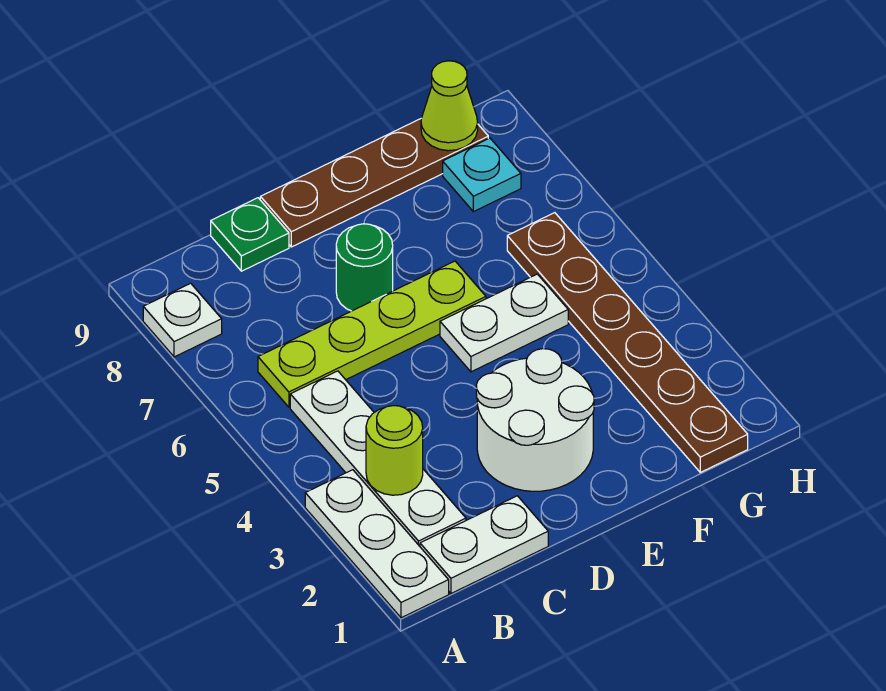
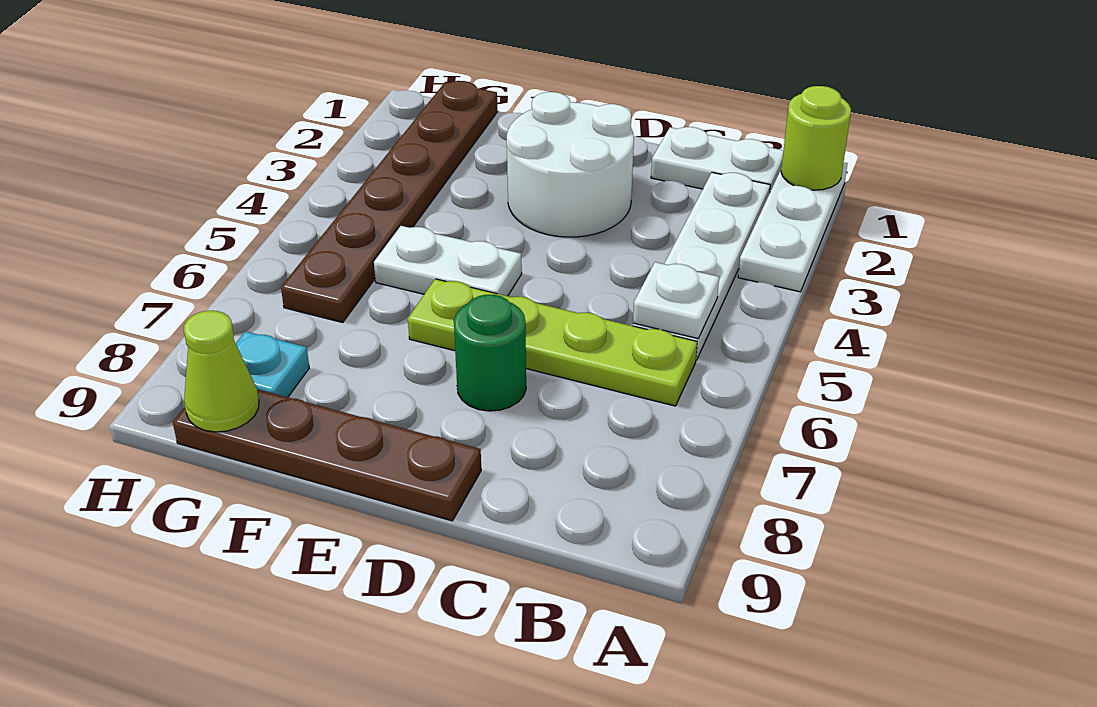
white 1x1 plate [143,283,222,357] -> white 1x1 plate moved to [633,262,719,339]
lime 1x1 round brick [366,406,423,495] -> lime 1x1 round brick moved to [781,86,851,190]
green 1x1 plate [211,198,289,271] -> none

